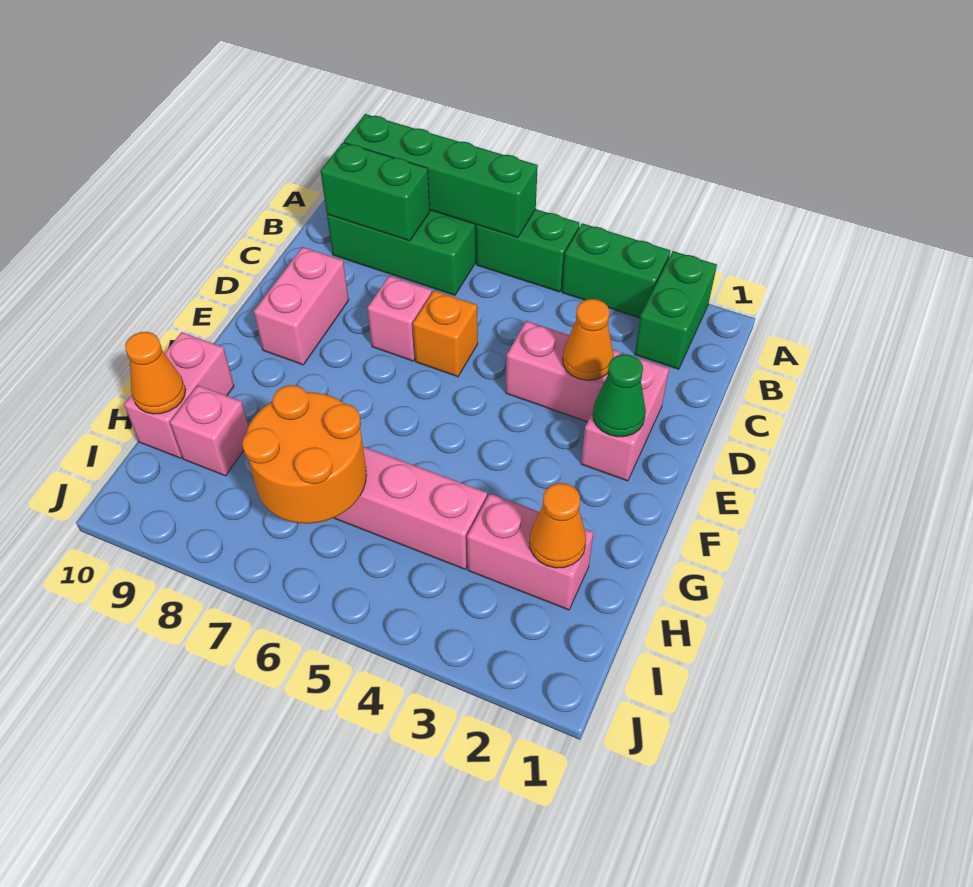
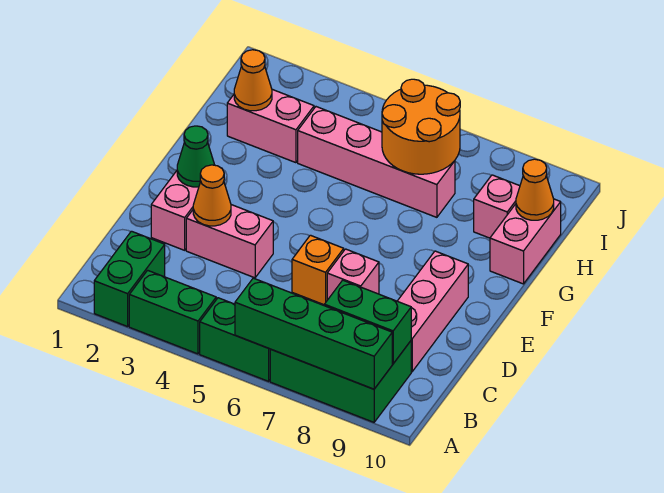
pink 1x2 brick [254,247,349,365] -> pink 1x3 brick [398,251,468,372]

